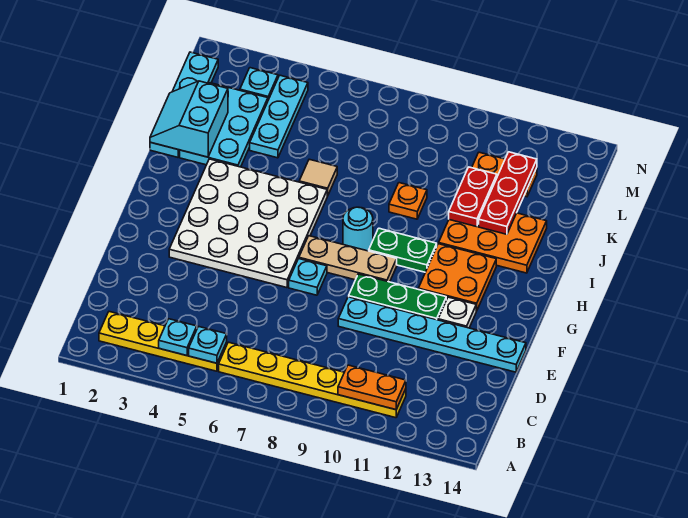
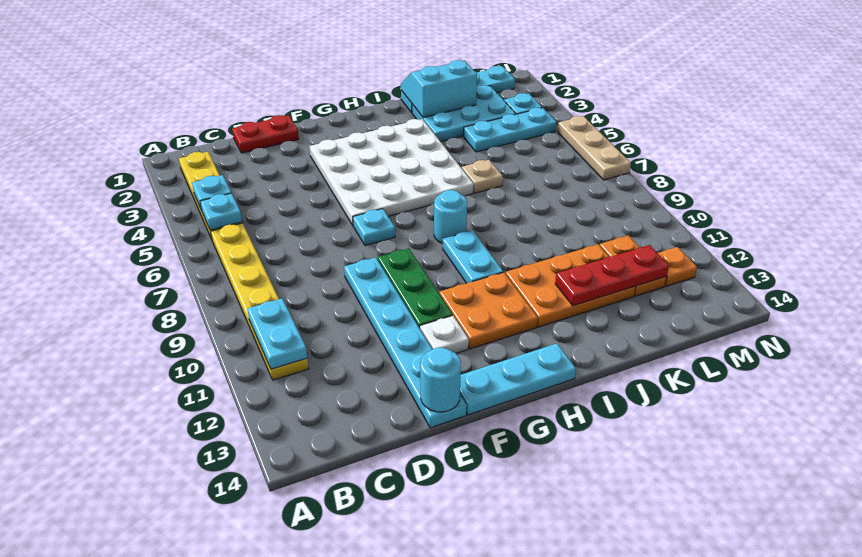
orange 1x2 plate [338,365,406,410] -> cyan 1x2 plate [247,299,307,369]
none -> cyan 1x1 round brick [420,348,461,412]
none -> cyan 1x3 plate [460,344,576,415]
tan 1x3 plate [299,236,397,282] -> tan 1x3 plate moved to [558,116,631,180]
green 1x2 plate [369,228,437,272] -> cyan 1x2 plate [443,230,503,283]
orange 2x3 plate [439,213,547,273] -> orange 2x3 plate turned to [506,244,635,327]
tan 1x1 tile [299,159,337,196] -> tan 1x1 plate [462,160,503,193]
orange 1x1 plate [389,183,427,219] -> orange 1x1 plate moved to [658,247,697,286]
red 1x2 plate [449,167,497,227] -> red 1x2 plate moved to [232,115,299,153]

